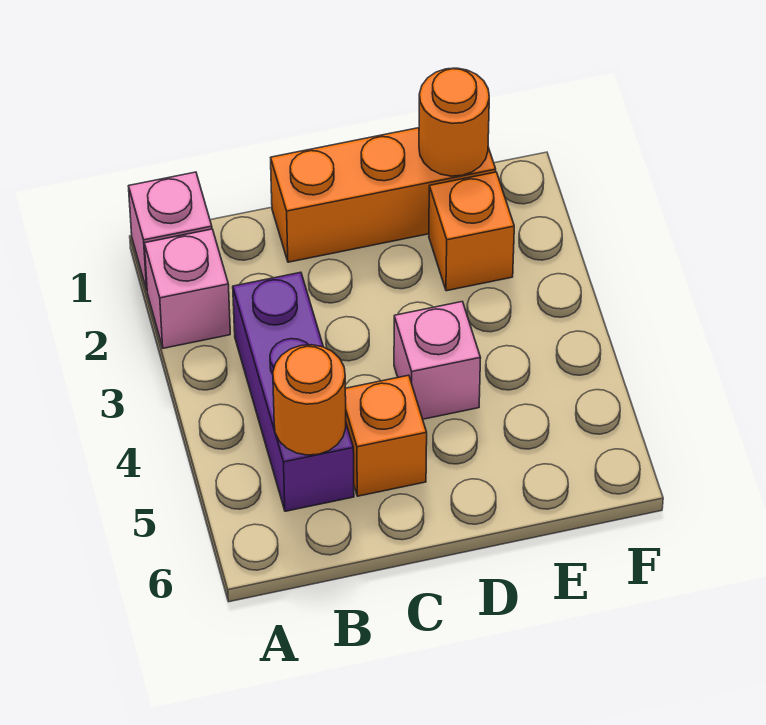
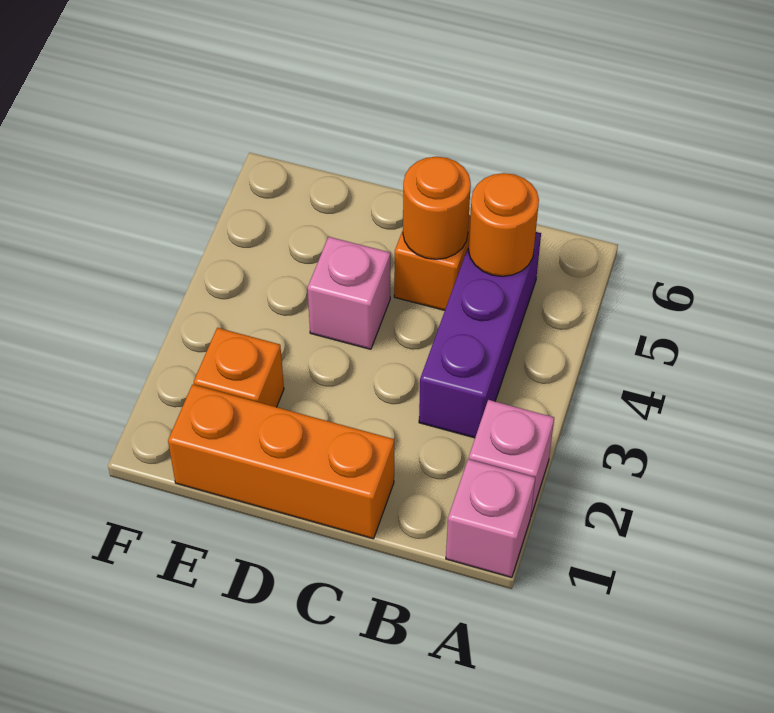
orange 1x1 round brick [419,68,489,176] -> orange 1x1 round brick moved to [403,157,471,259]

